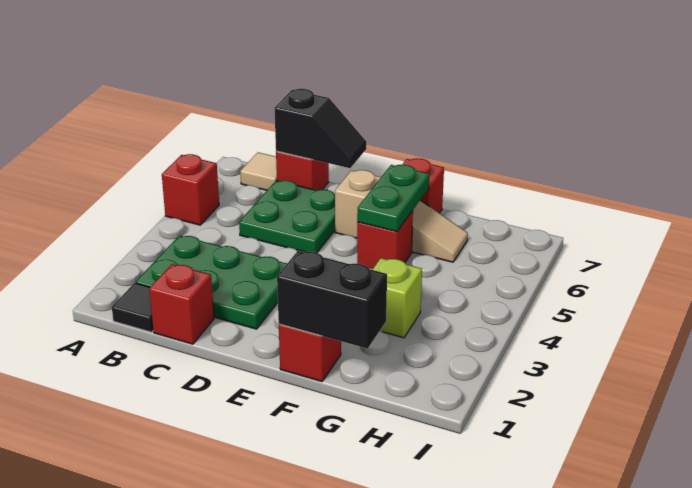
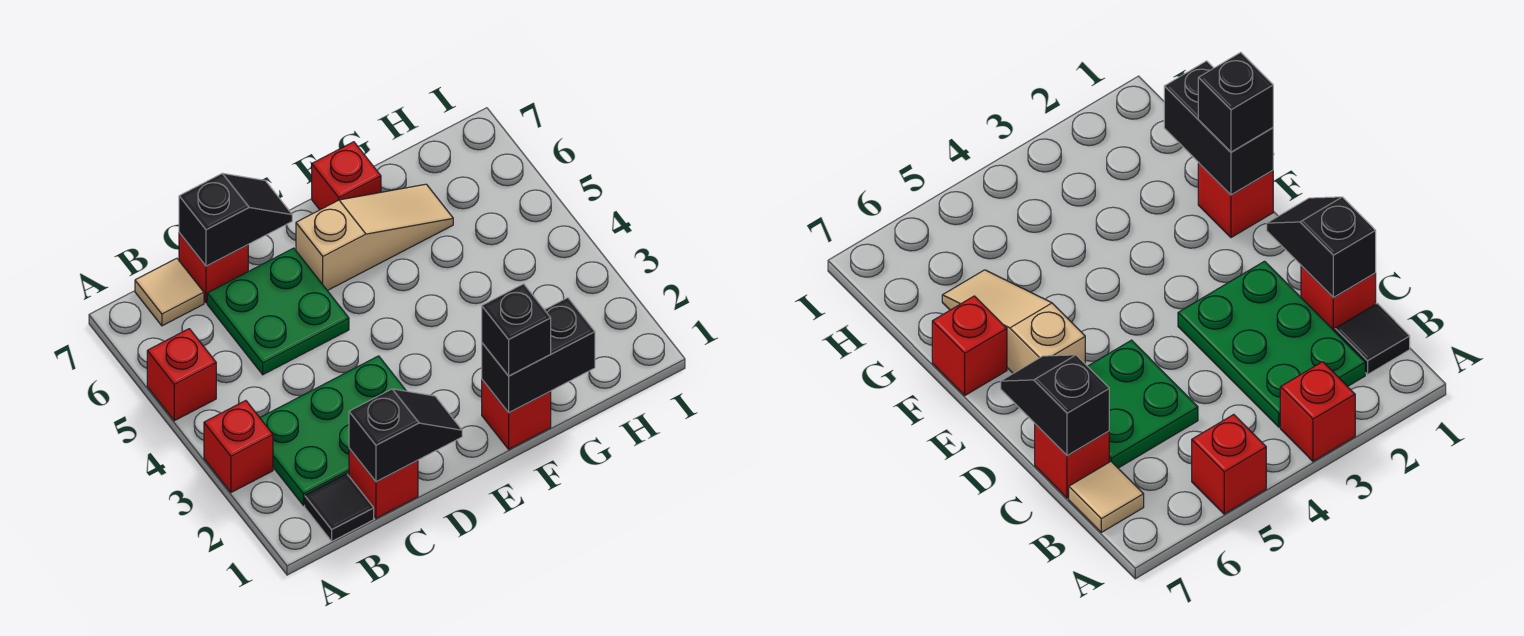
none -> black 1x2 slope [349,389,462,482]
none -> black 1x1 brick [482,284,551,376]
red 1x1 brick [357,211,413,269] -> red 1x1 brick moved to [204,401,273,492]
green 1x2 plate [357,165,429,232] -> none
lime 1x1 brick [372,258,422,338] -> none

